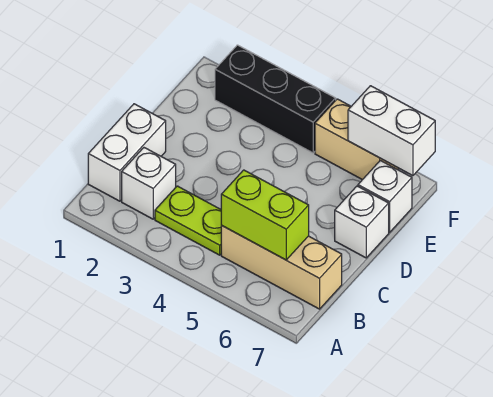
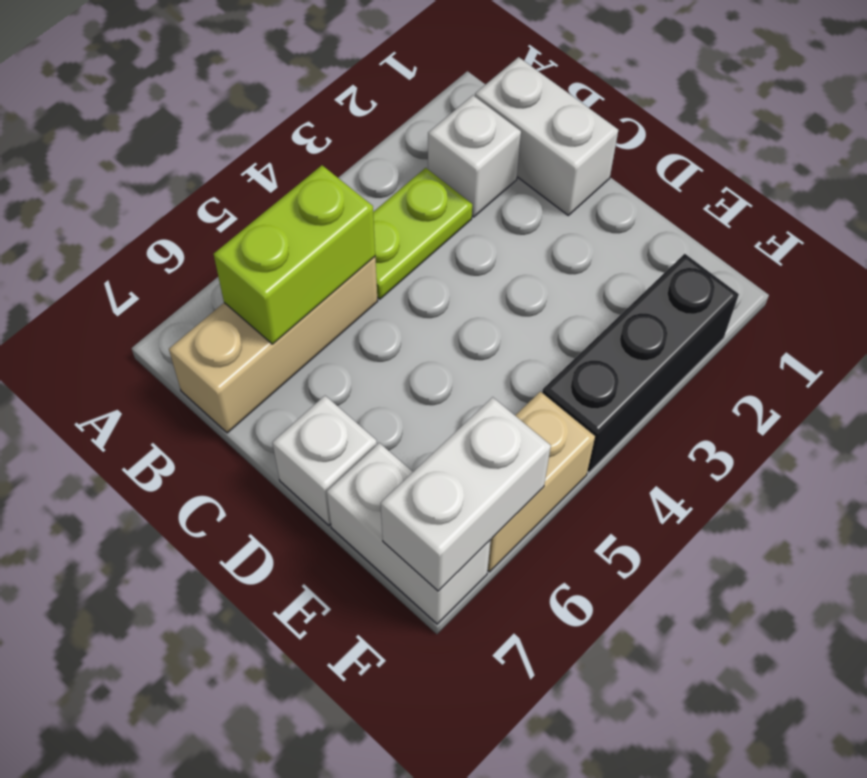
white 1x1 brick [358,160,412,232] -> white 1x2 brick [327,443,491,624]

